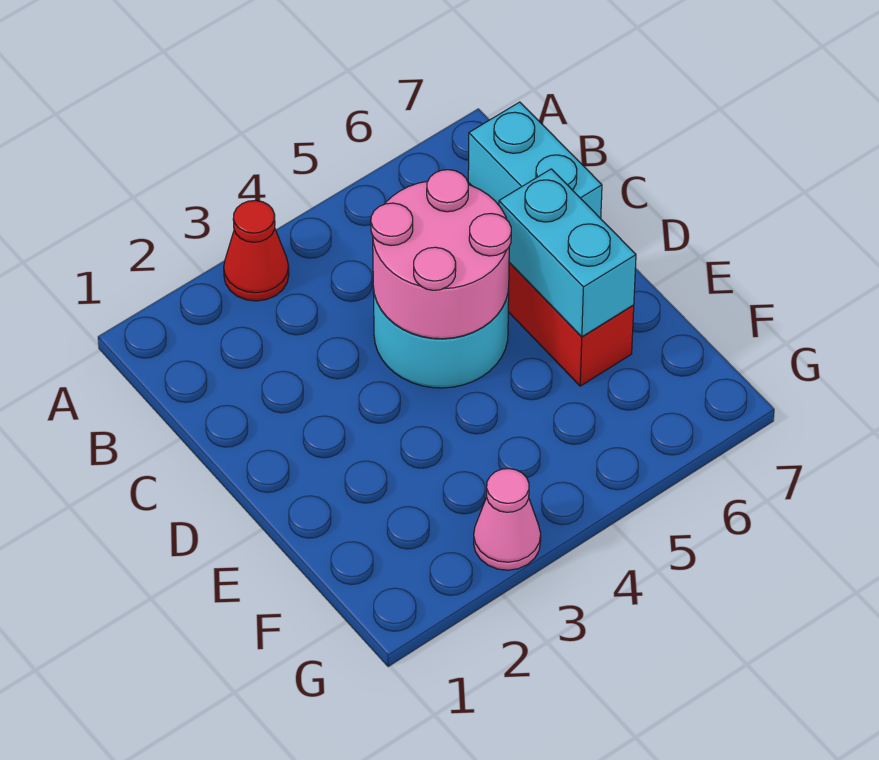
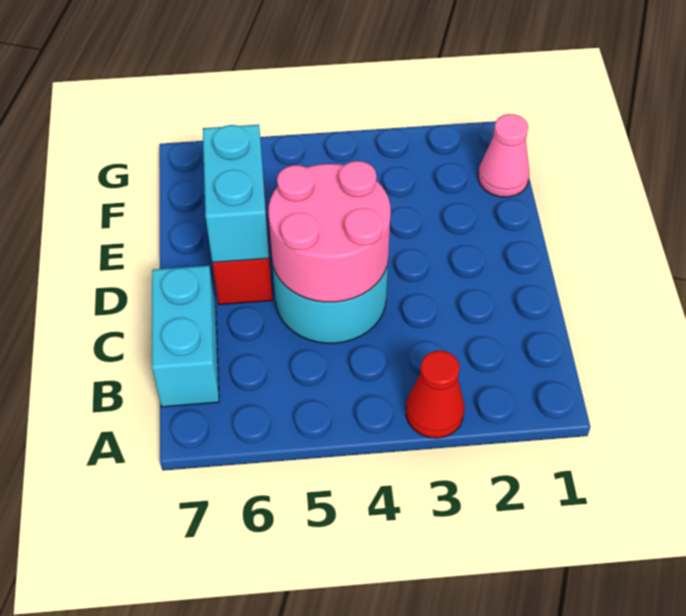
pink 1x1 cone [474,468,541,570] -> pink 1x1 cone moved to [478,114,529,197]

